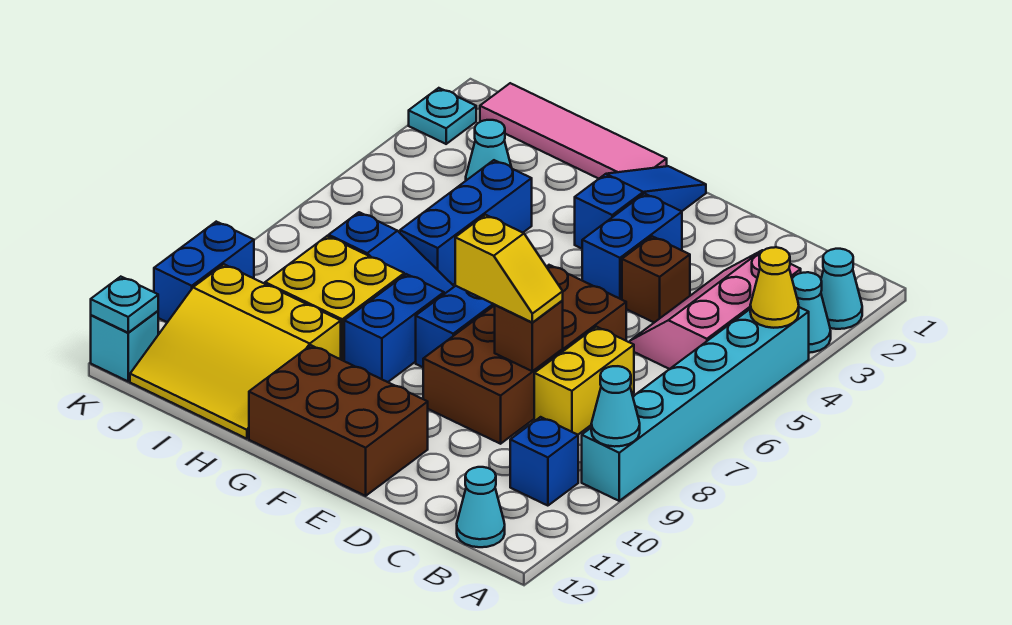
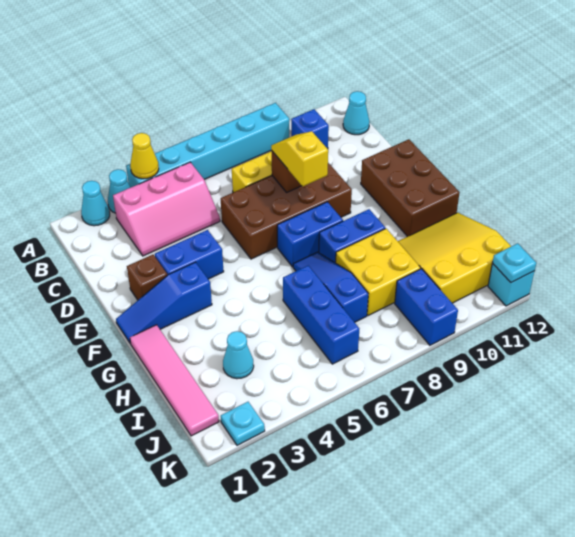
cyan 1x1 cone [591,366,640,447] -> none
brown 1x1 brick [622,236,690,322] -> brown 1x1 brick moved to [127,255,167,300]
blue 1x3 brick [400,160,532,285] -> blue 1x3 brick turned to [283,266,359,364]
yellow 3x3 slope [130,264,341,439] -> yellow 3x3 slope turned to [398,213,511,303]
blue 1x2 brick [154,222,254,322] -> blue 1x2 brick turned to [395,269,458,345]

